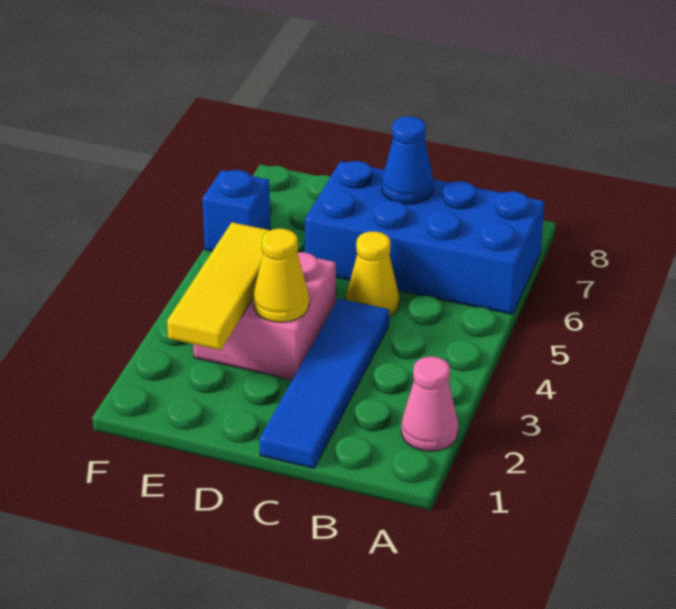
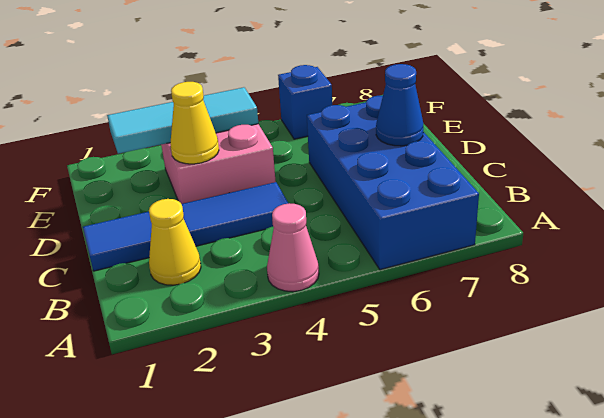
pink 1x1 cone [401,357,458,451] -> pink 1x1 cone moved to [267,203,319,292]
yellow 1x1 cone [346,232,399,316] -> yellow 1x1 cone moved to [149,199,201,285]
yellow 1x3 tile [167,222,270,350] -> cyan 1x3 tile [107,87,258,154]

